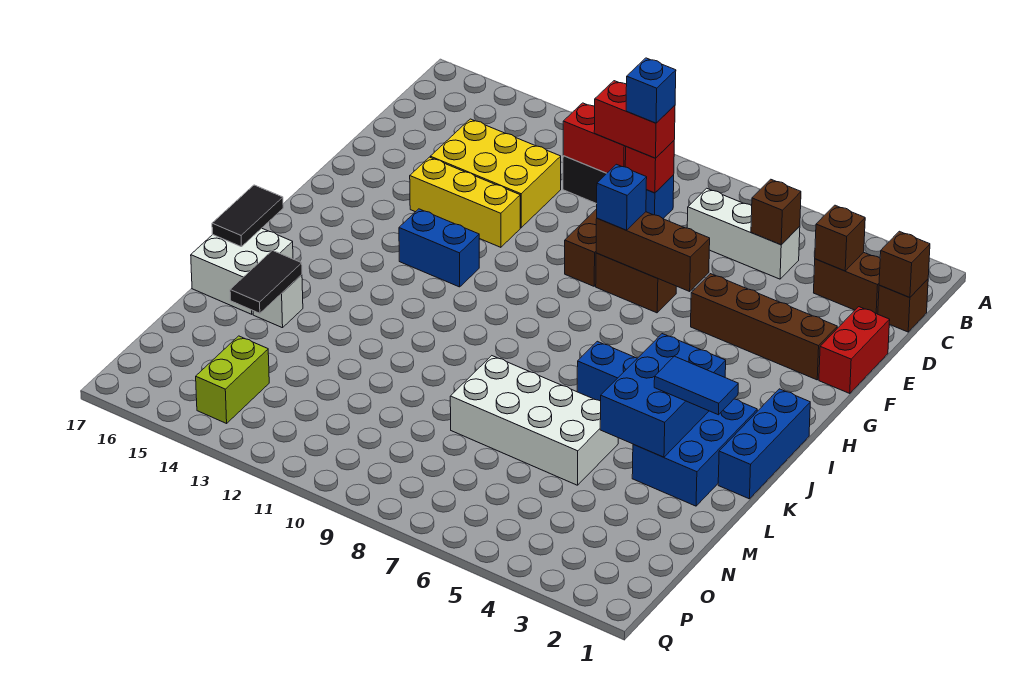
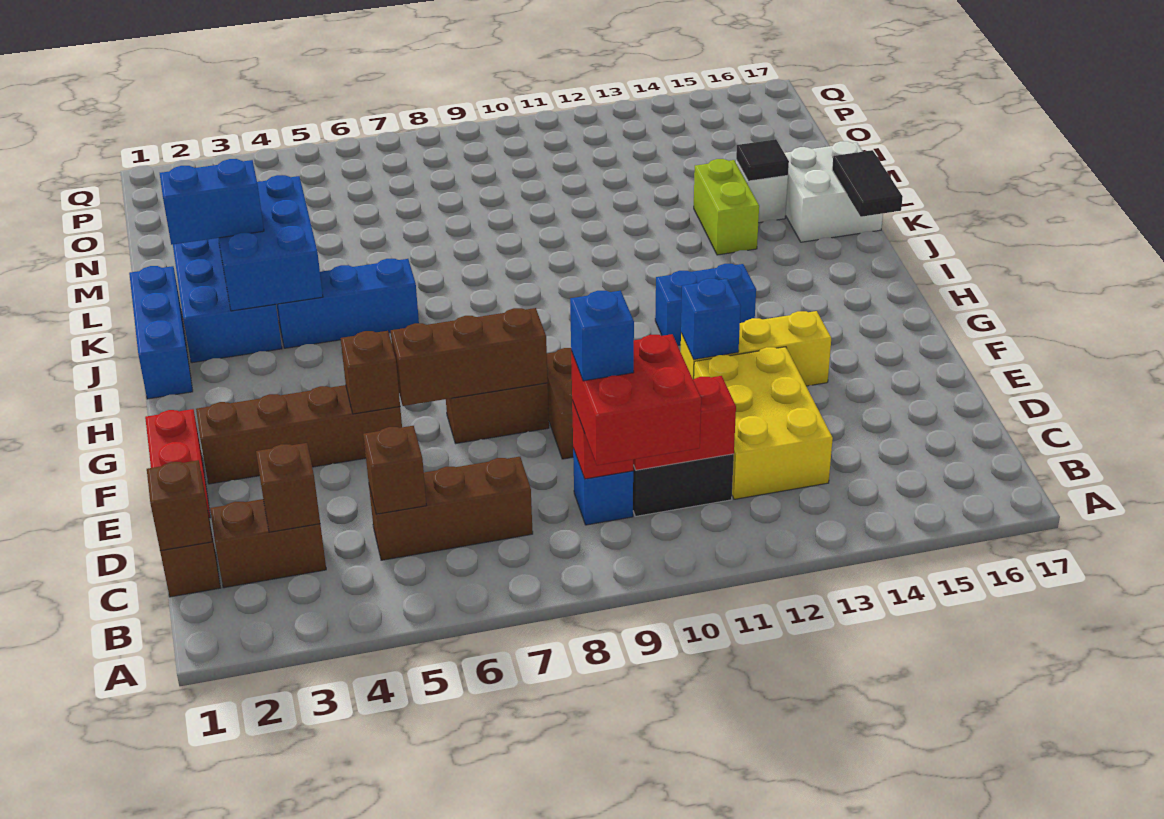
white 1x3 brick [687,188,800,279] -> brown 1x3 brick [369,457,533,560]
red 1x2 brick [594,81,675,158] -> red 2x2 brick [571,334,701,465]
yellow 2x3 brick [430,119,561,228] -> yellow 2x3 brick turned to [694,347,833,499]
none -> brown 1x1 brick [341,331,400,414]
blue 1x1 brick [597,164,647,230] -> blue 1x1 brick moved to [681,279,741,359]
blue 1x2 tile [654,356,738,415] -> blue 1x2 brick [160,159,264,245]
white 2x4 brick [450,356,618,485] -> none
black 1x2 tile [230,250,302,313] -> black 1x1 tile [736,139,789,181]
lime 1x2 brick [196,336,269,423] -> lime 1x2 brick moved to [694,159,759,255]

